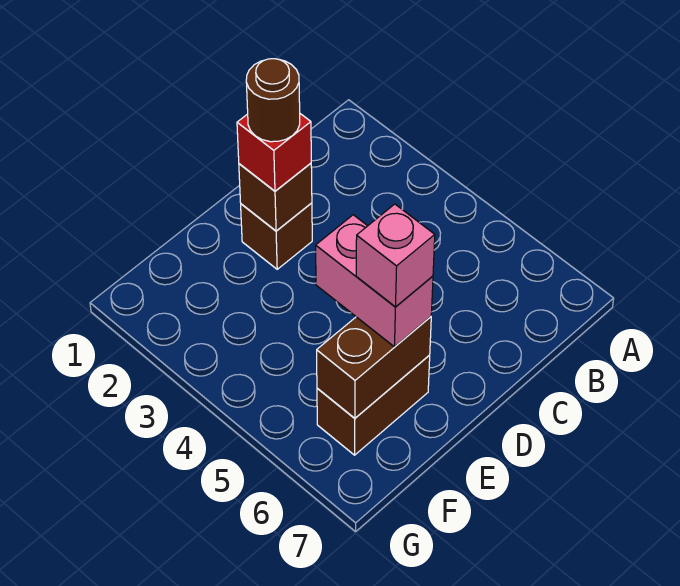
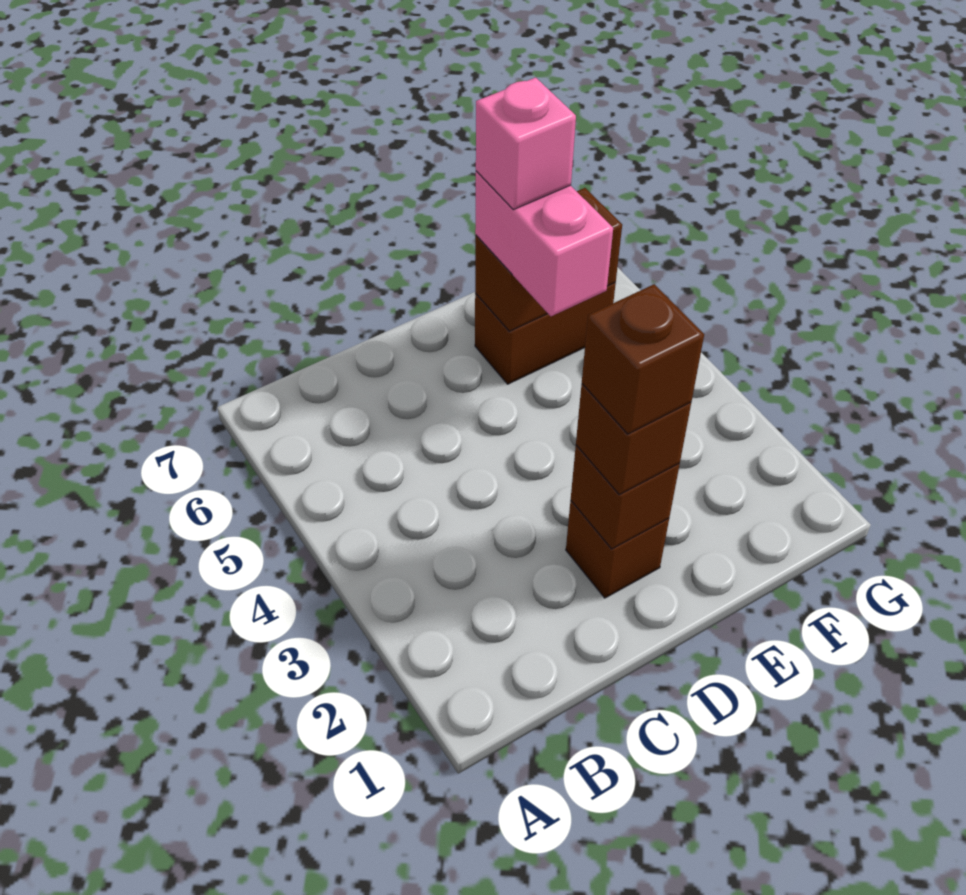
red 1x1 brick [237,114,311,191] -> brown 1x1 brick [576,384,691,495]
brown 1x1 round brick [246,59,300,142] -> brown 1x1 brick [582,284,704,434]

